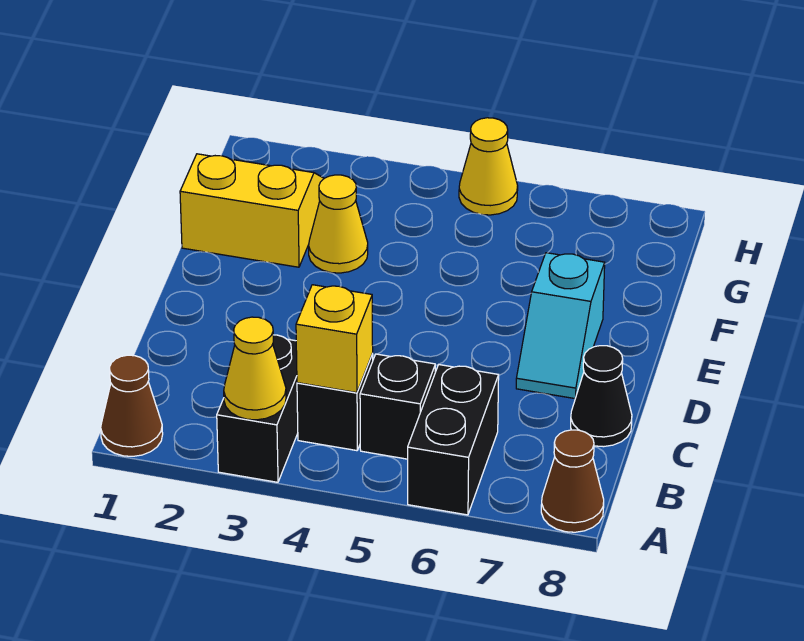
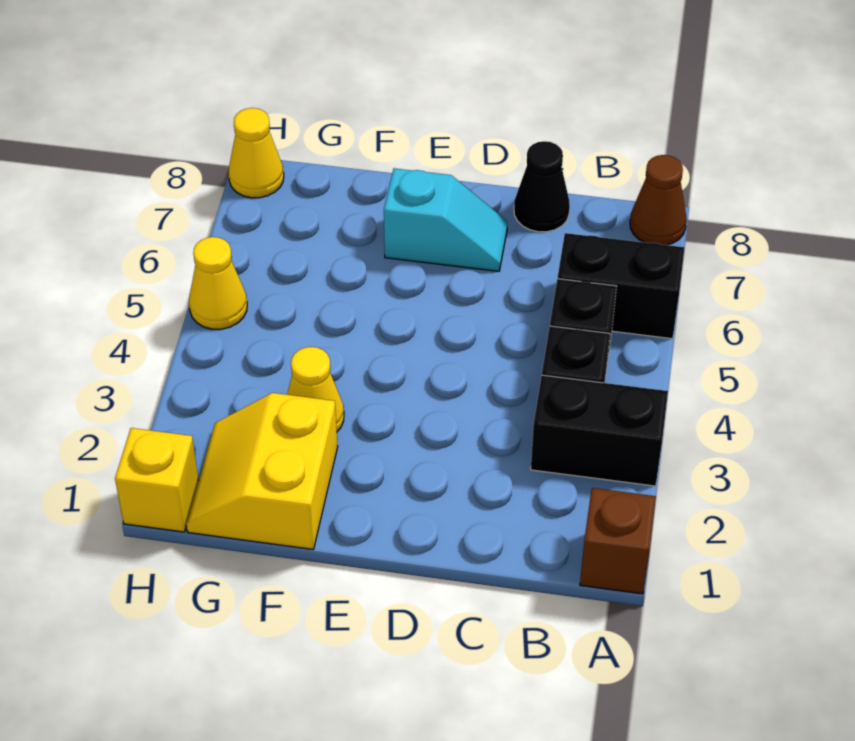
brown 1x1 cone [101,355,163,456] -> brown 1x1 brick [580,488,656,594]
yellow 1x1 cone [224,317,286,420] -> yellow 1x1 cone moved to [229,108,284,198]
yellow 1x1 brick [296,285,373,393] -> yellow 1x1 brick moved to [115,428,199,532]

